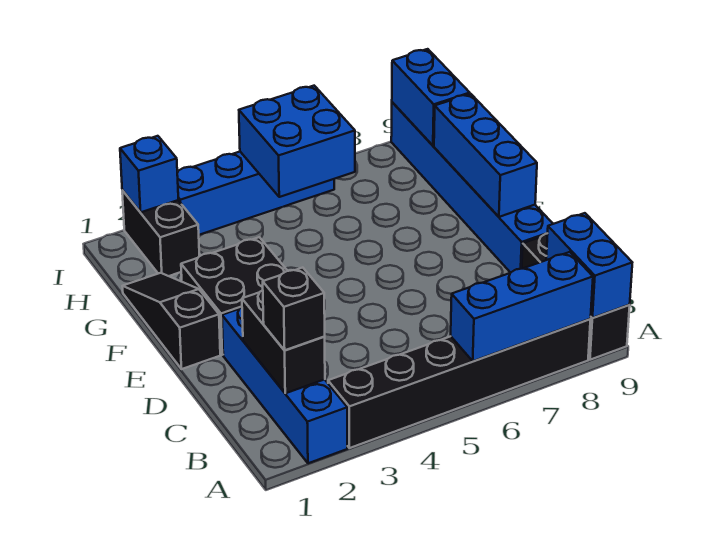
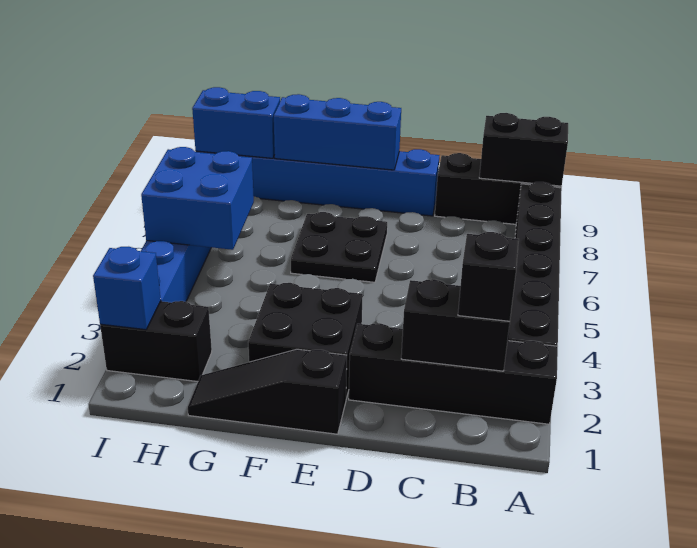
blue 1x4 brick [222,307,347,463] -> black 1x4 brick [349,323,558,424]
blue 1x3 brick [451,252,593,361] -> none
blue 1x2 brick [546,213,632,318] -> black 1x2 brick [479,113,568,186]
none -> black 2x2 plate [291,212,387,282]

